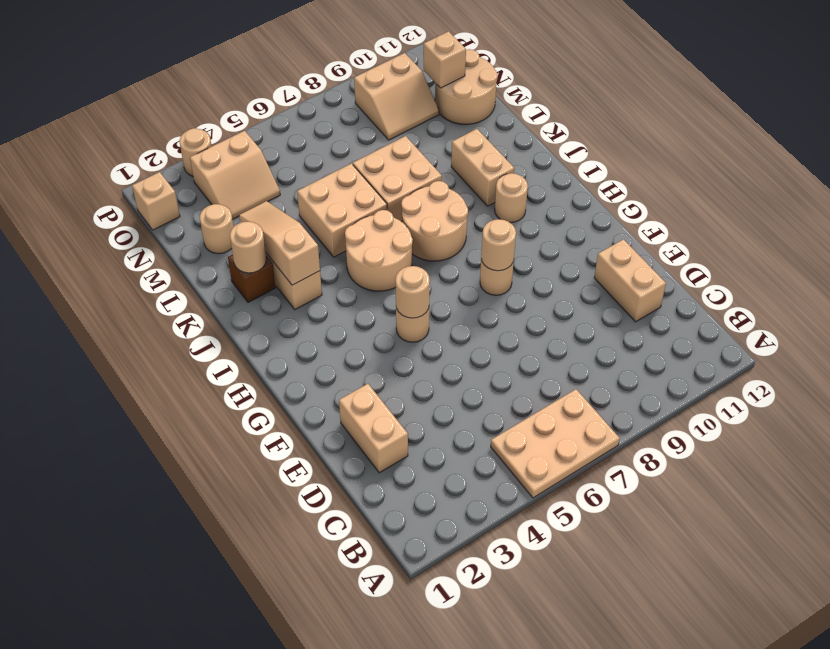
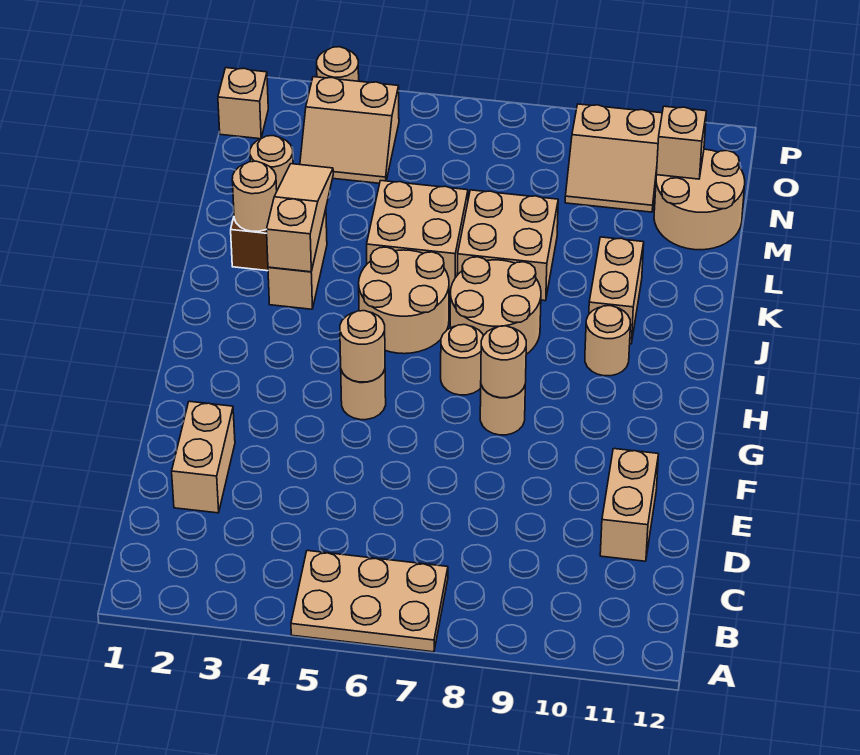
none -> tan 1x1 round brick [441,325,483,395]

